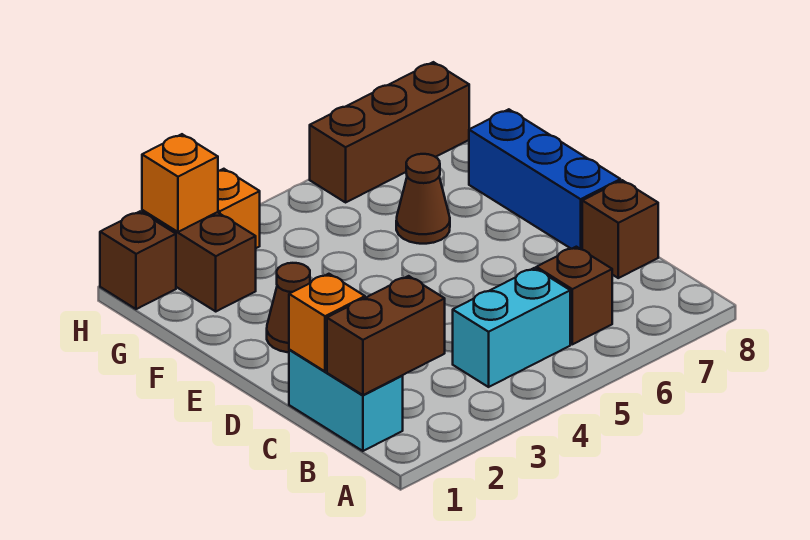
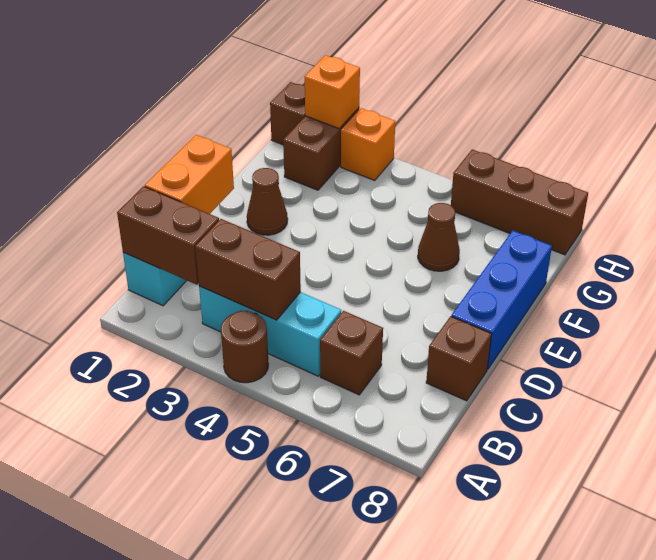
none -> brown 1x1 round brick [221,311,269,383]
none -> brown 1x2 brick [195,219,301,320]
cyan 1x2 brick [453,268,570,387] -> cyan 1x3 brick [199,286,341,376]
orange 1x1 brick [289,274,365,372] -> orange 1x2 brick [145,135,234,214]

